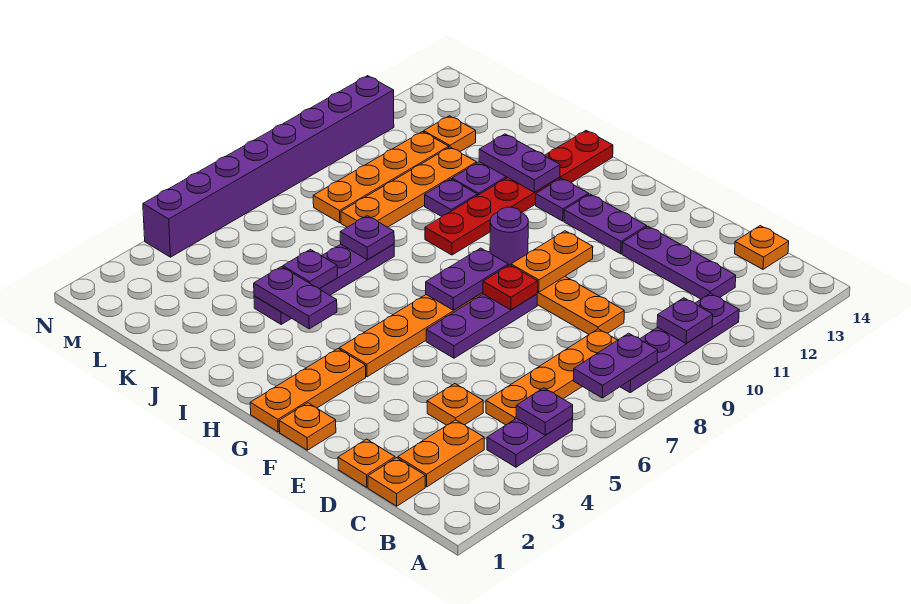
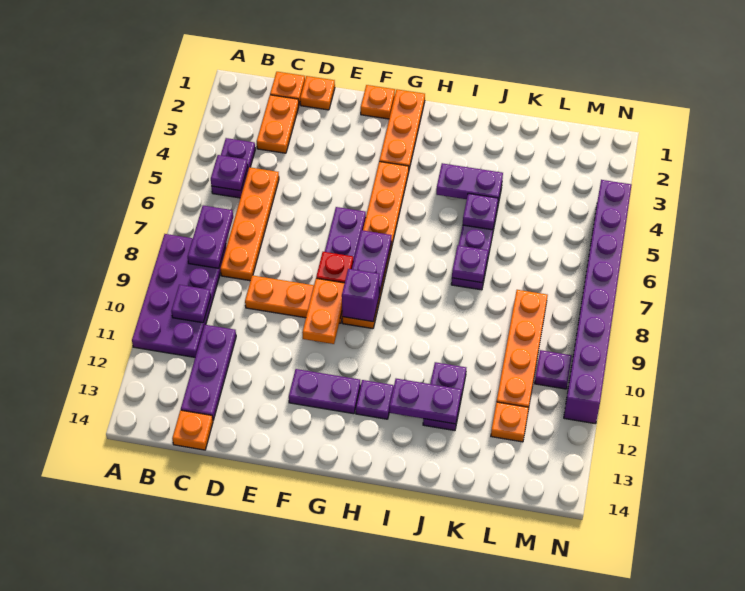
purple 1x4 plate [620,293,739,393] -> purple 2x4 plate [132,234,226,357]
purple 1x3 plate [622,227,736,299] -> purple 1x3 plate turned to [181,325,236,420]
orange 1x1 plate [427,384,483,425] -> none
purple 1x1 round brick [490,207,528,265] -> purple 1x1 brick [342,269,379,322]
red 1x6 plate [425,131,613,255] -> none
purple 1x1 plate [425,179,477,216] -> purple 1x1 plate moved to [535,350,572,389]
orange 1x4 plate [341,147,477,227] -> none

